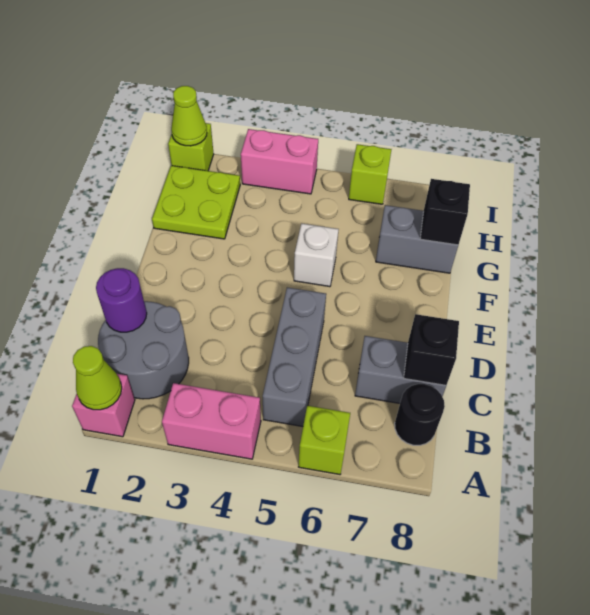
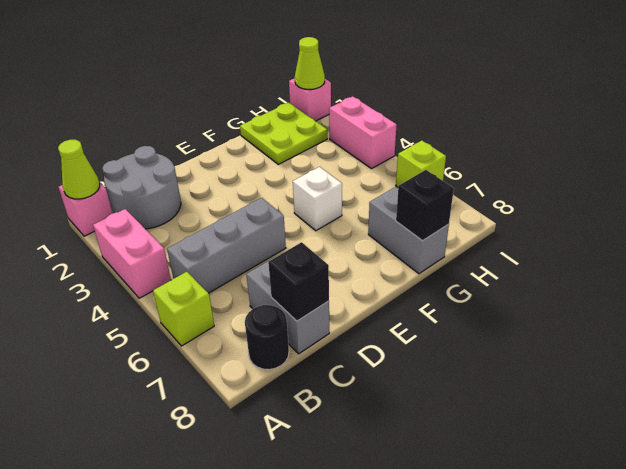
purple 1x1 round brick [96,268,147,332] -> none
lime 1x1 brick [168,123,214,171] -> pink 1x1 brick [289,78,331,121]

